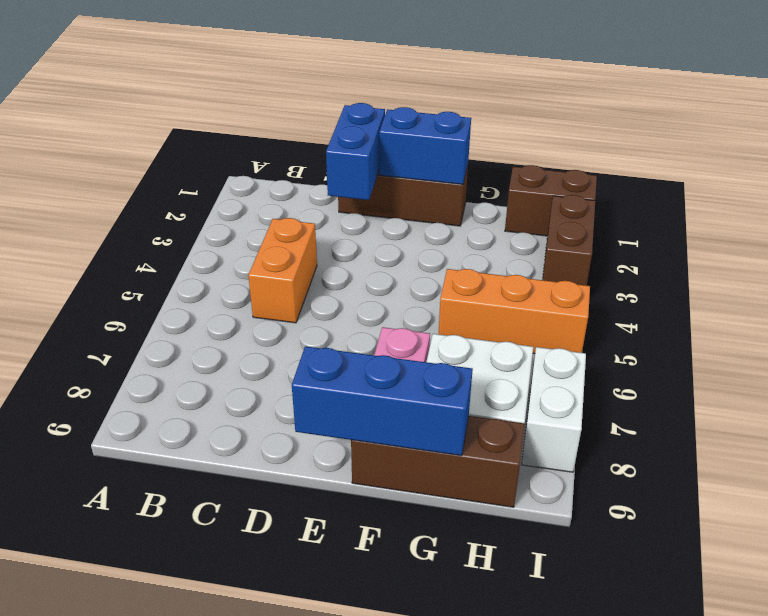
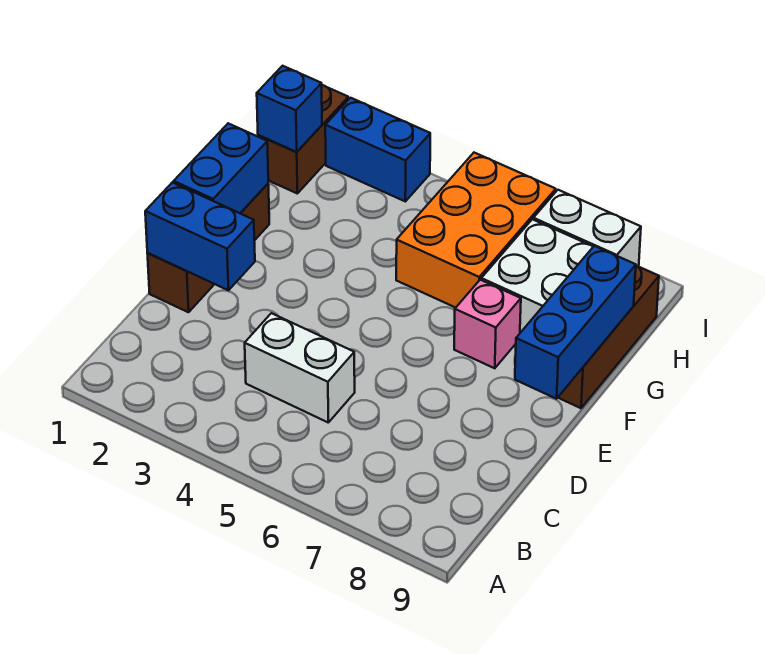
orange 1x2 brick [248,218,317,323] -> white 1x2 brick [245,313,355,422]
orange 1x3 brick [439,269,590,354] -> orange 2x3 brick [396,153,556,308]
none -> blue 1x1 brick [257,66,322,152]
brown 1x2 brick [543,195,595,286] -> blue 1x2 brick [325,98,430,201]

